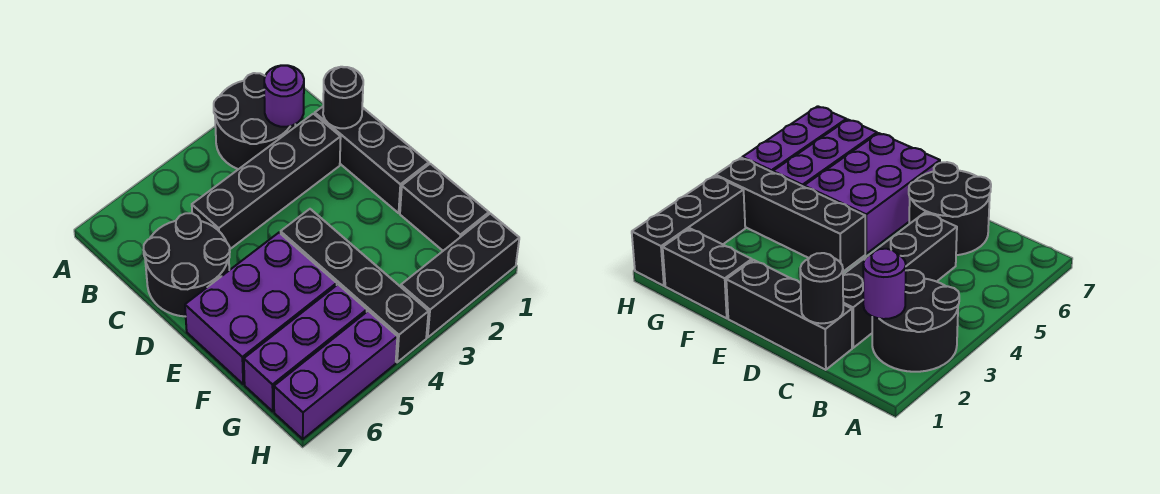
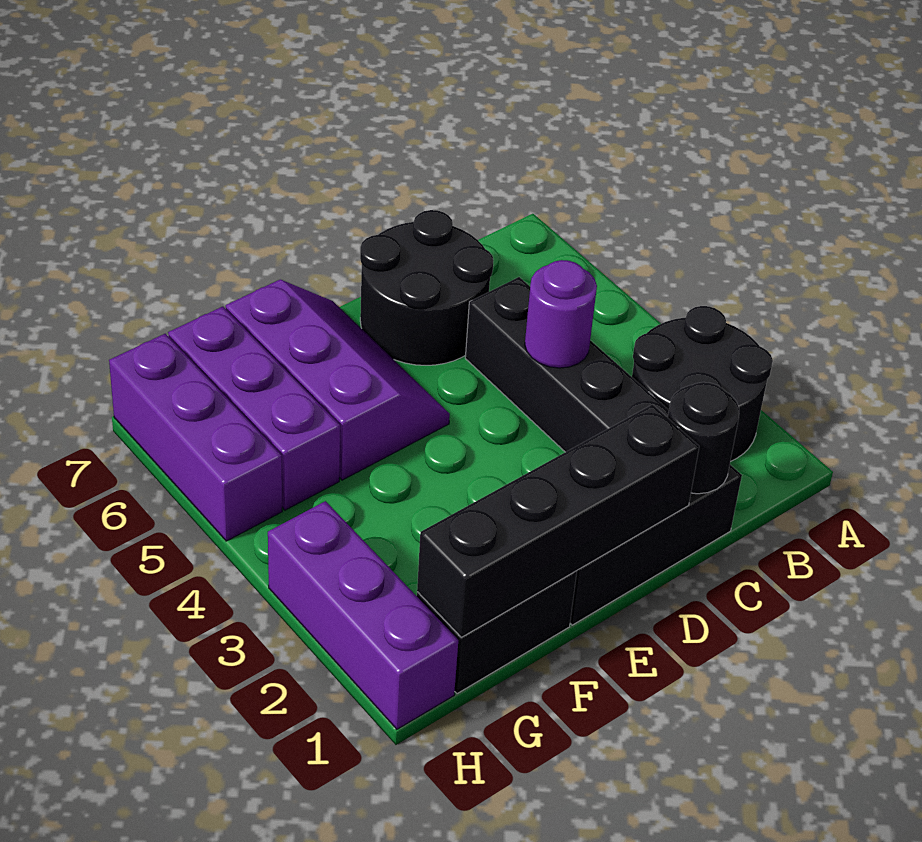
purple 1x1 round brick [264,65,304,127] -> purple 1x1 round brick moved to [525,260,597,368]
black 1x4 brick [281,209,429,362] -> black 1x4 brick moved to [417,405,699,637]
purple 2x3 brick [185,233,337,384] -> purple 2x3 slope [226,280,450,480]
black 1x3 brick [401,214,519,337] -> purple 1x3 brick [268,501,458,729]

